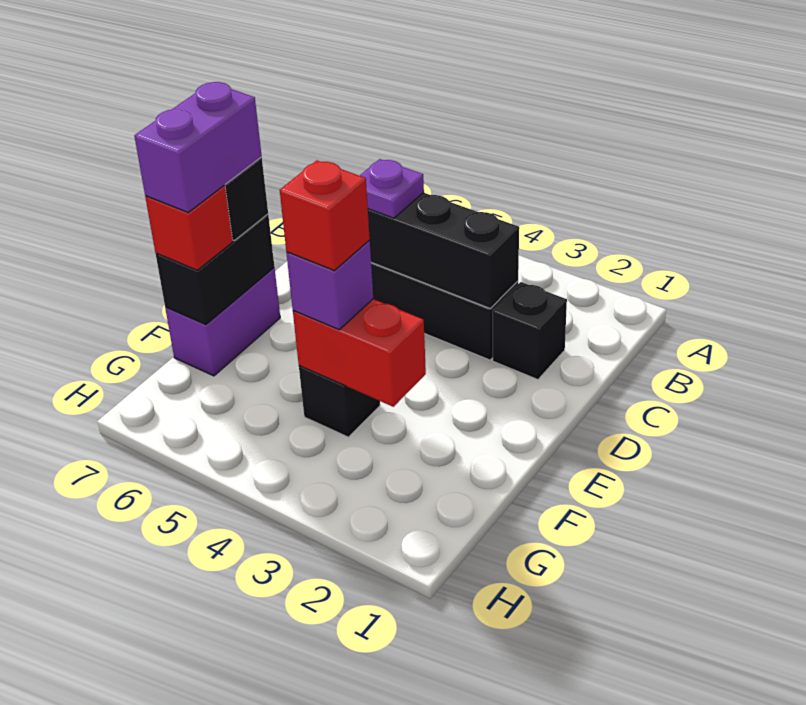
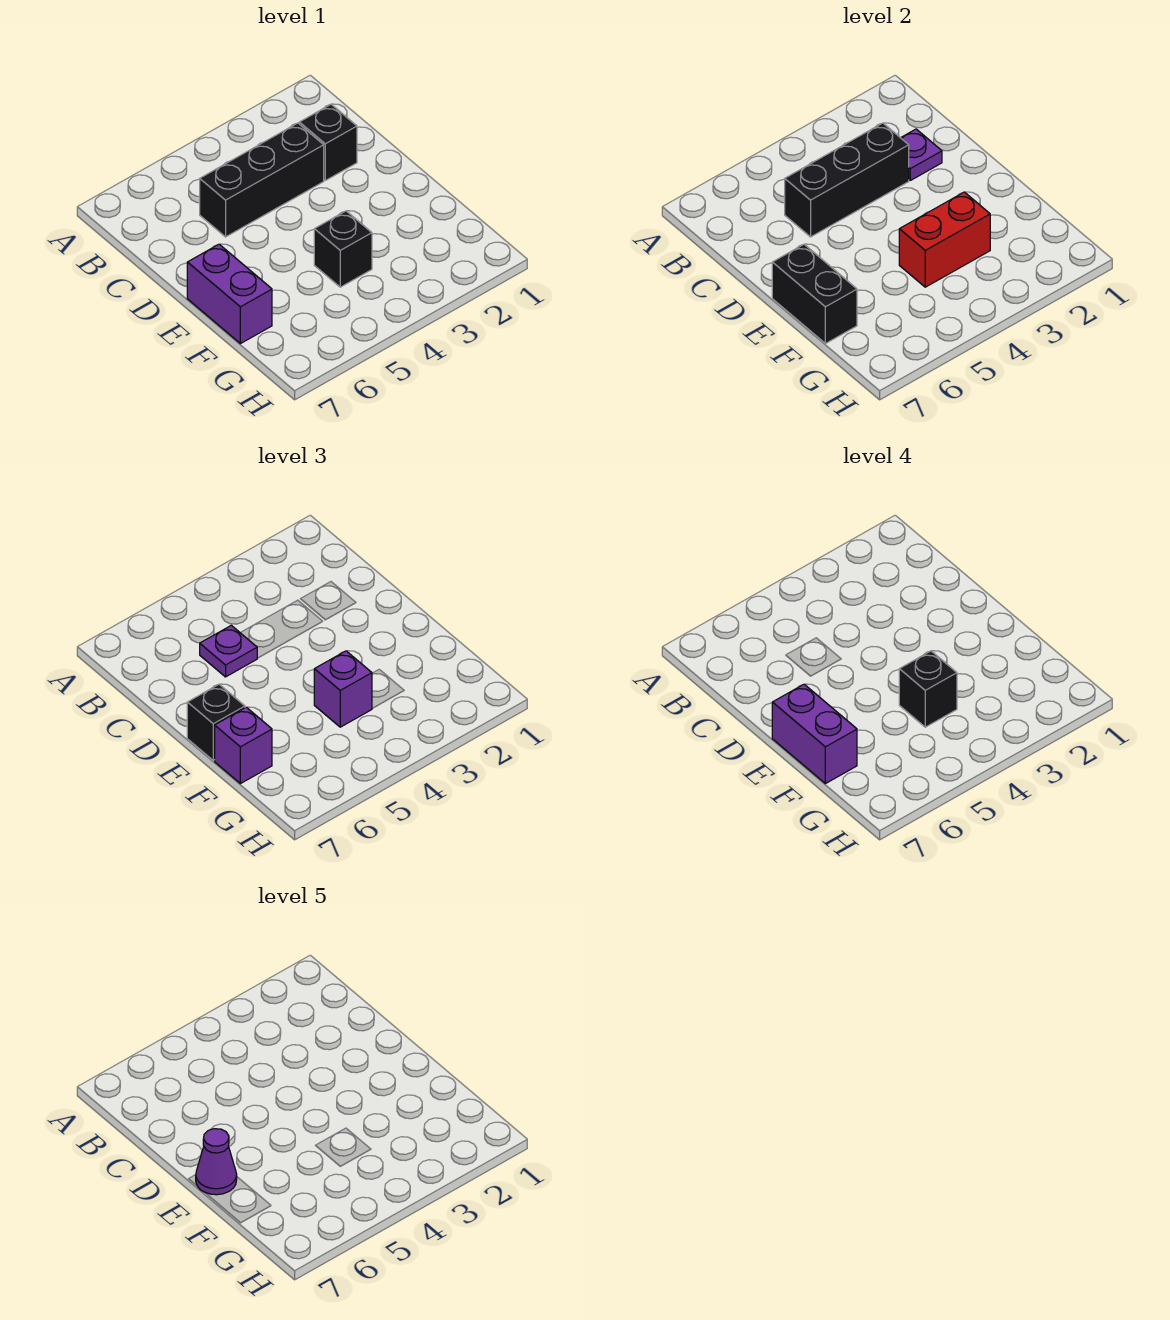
none -> purple 1x1 plate [901,129,942,180]
none -> purple 1x1 cone [196,1129,237,1195]
red 1x1 brick [280,160,370,271] -> black 1x1 brick [899,651,957,727]
red 1x1 brick [145,185,233,270] -> purple 1x1 brick [215,707,272,784]

